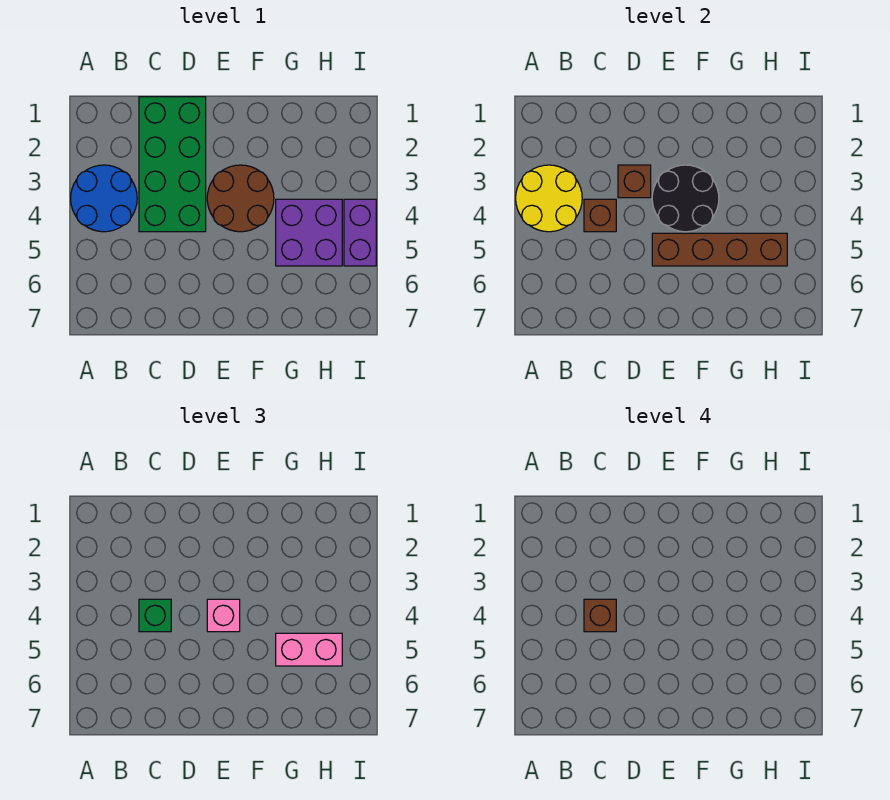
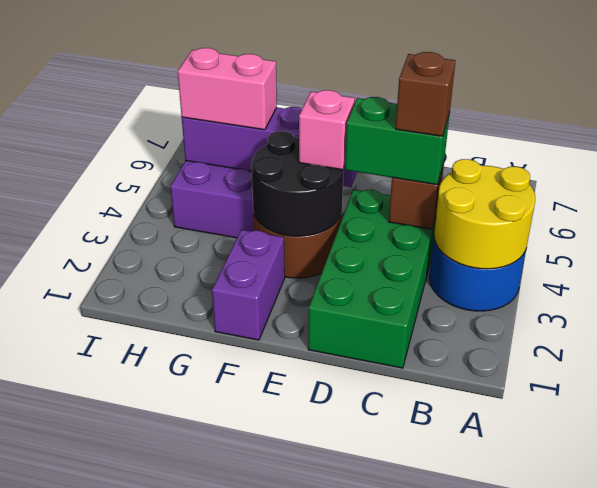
green 1x1 brick [139,599,171,632] -> green 1x2 brick [345,97,450,184]
brown 1x1 brick [618,165,651,198] -> none
brown 1x4 brick [652,233,787,266] -> purple 1x4 brick [182,107,357,187]
purple 1x2 brick [344,199,376,266] -> purple 1x2 brick moved to [212,230,285,340]

